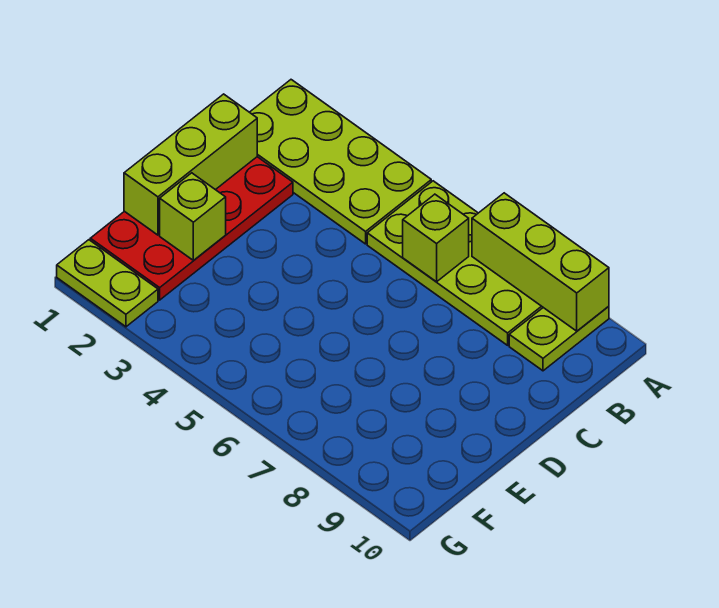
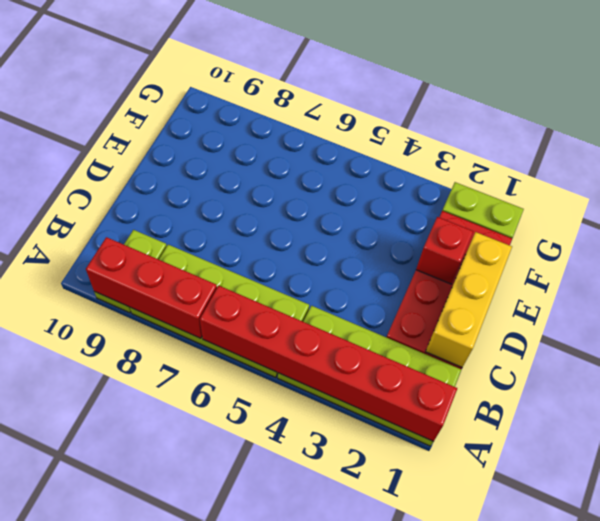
none -> red 1x6 brick [200,286,457,442]
lime 1x3 brick [472,193,609,331] -> red 1x3 brick [86,237,217,338]
lime 1x1 brick [403,194,469,282] -> none
lime 1x3 brick [124,94,257,235] -> yellow 1x3 brick [425,232,512,367]
lime 1x1 brick [160,173,226,260] -> red 1x1 brick [416,217,473,284]

